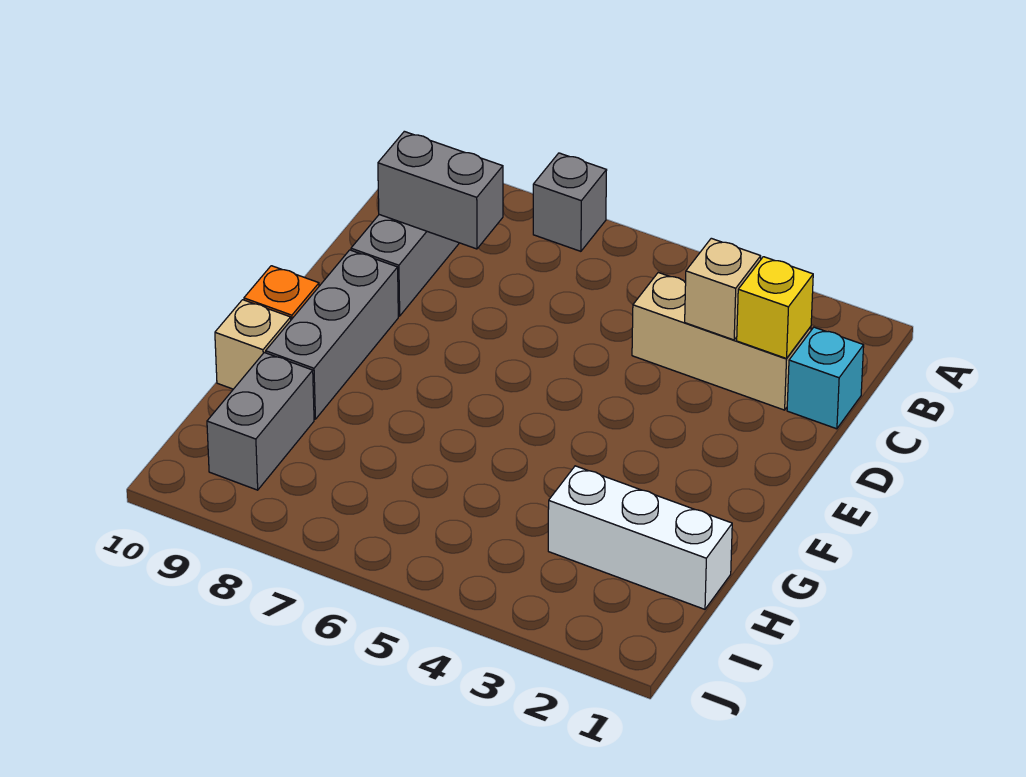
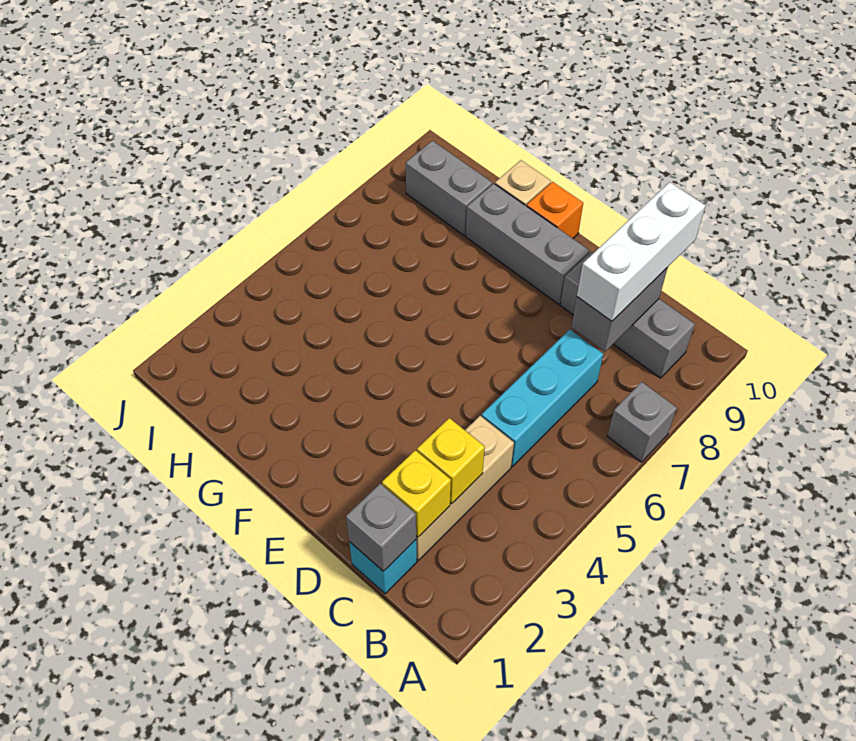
none -> grey 1x1 brick [346,484,416,571]
tan 1x1 brick [685,238,761,340] -> yellow 1x1 brick [417,418,485,504]
none -> cyan 1x3 brick [481,330,603,466]
white 1x3 brick [548,466,732,609] -> white 1x3 brick moved to [577,182,706,321]

